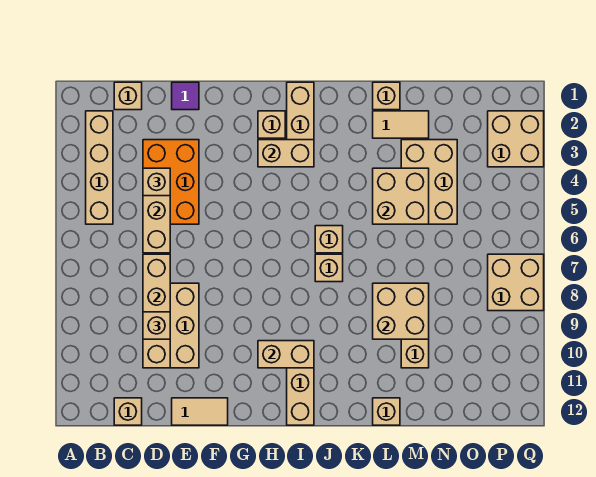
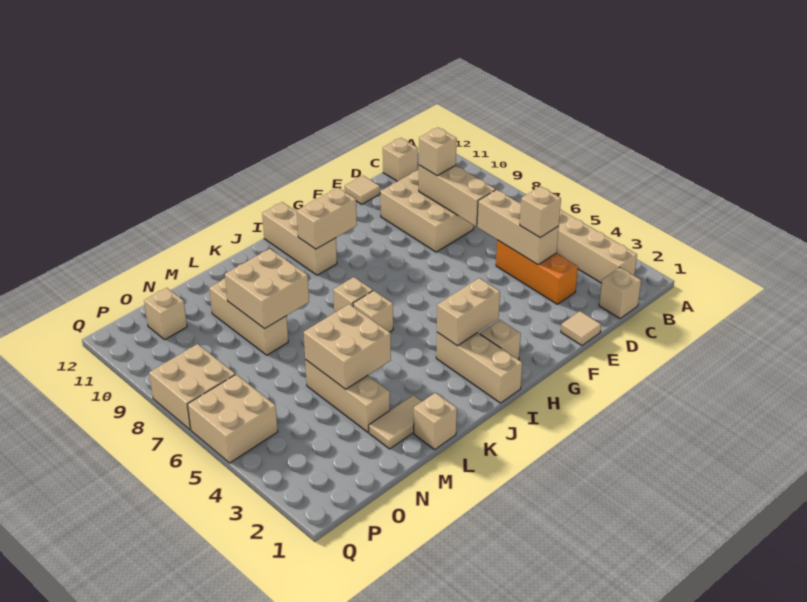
orange 2x3 brick [143,140,199,224] -> orange 1x3 brick [496,240,578,304]
tan 1x4 brick [143,254,170,368] -> tan 1x3 brick [419,165,496,226]
purple 1x1 tile [172,82,199,110] -> tan 1x1 tile [561,311,601,346]
tan 1x2 tile [172,398,228,425] -> tan 1x1 tile [345,176,380,204]
tan 1x1 brick [373,398,400,425] -> tan 1x1 brick moved to [144,288,187,339]
tan 2x3 brick [401,140,457,224] -> tan 1x3 brick [305,360,390,432]
tan 2x2 brick [488,111,544,167] -> tan 2x2 brick moved to [187,375,278,463]

